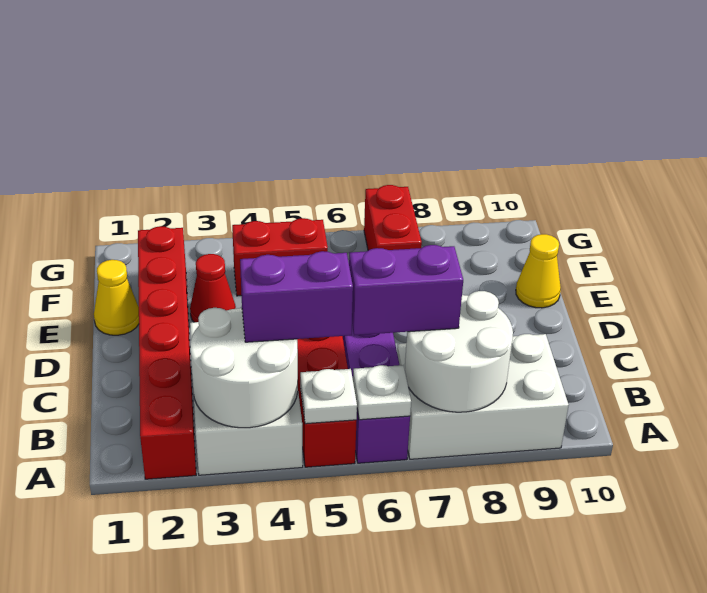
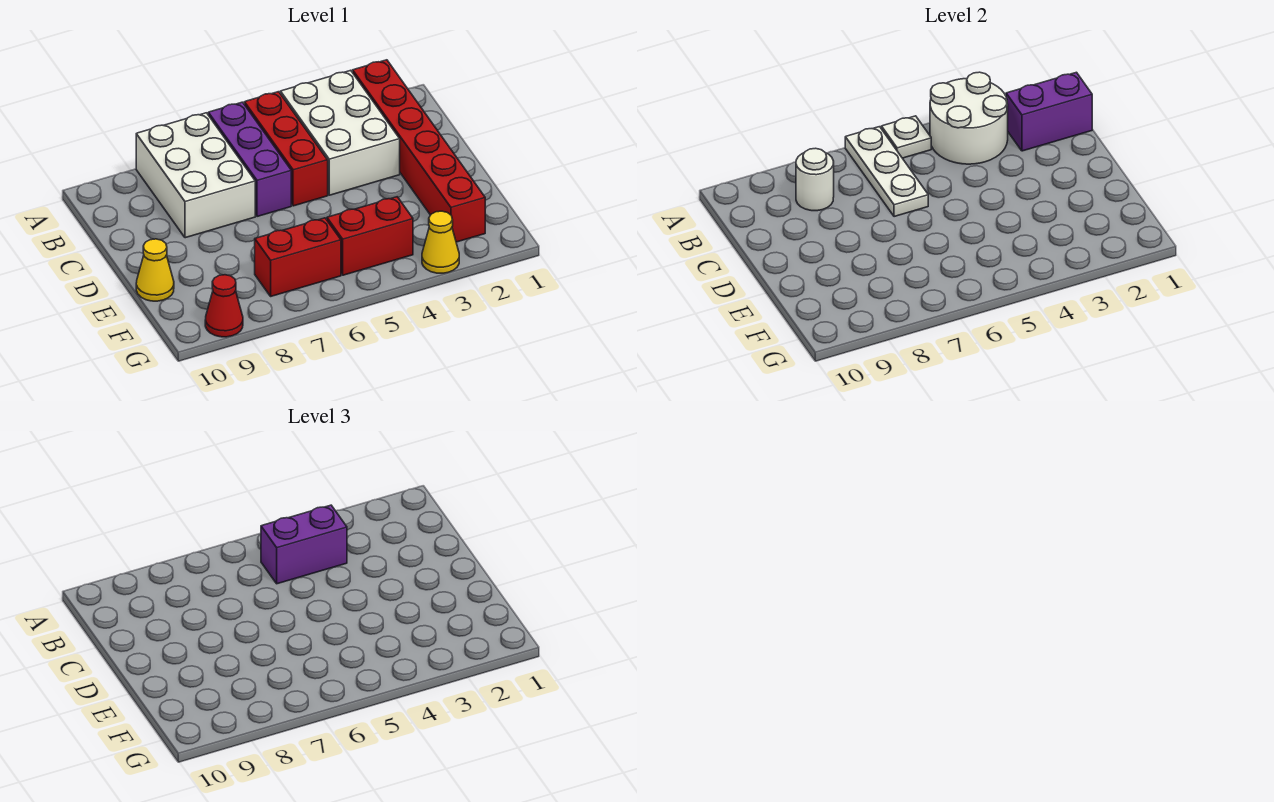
white 1x1 plate [353,365,411,420] -> white 1x3 plate [845,127,928,217]
white 2x3 brick [397,334,569,459] -> white 2x3 brick turned to [136,113,255,238]
white 2x2 round brick [405,291,513,412] -> white 1x1 round brick [796,148,834,211]
purple 1x2 brick [349,245,463,335] -> purple 1x2 brick moved to [1006,72,1092,151]
yellow 1x1 cone [94,260,139,335] -> yellow 1x1 cone moved to [422,211,459,273]
red 1x1 cone [190,254,236,322] -> red 1x1 cone moved to [205,275,243,337]
red 1x2 brick [364,185,422,250] -> red 1x2 brick turned to [255,218,341,296]

